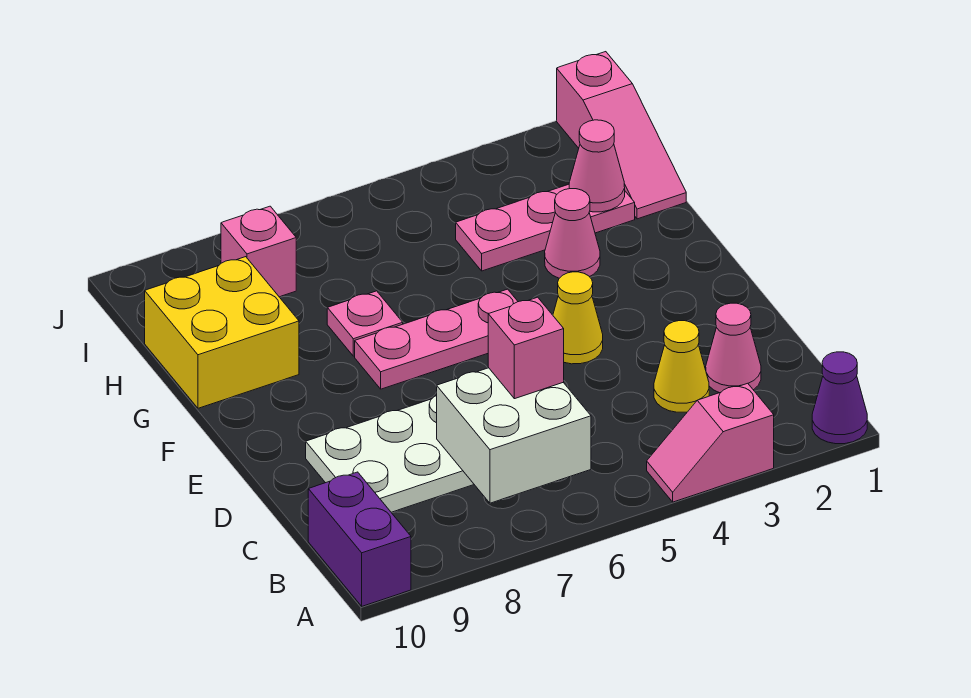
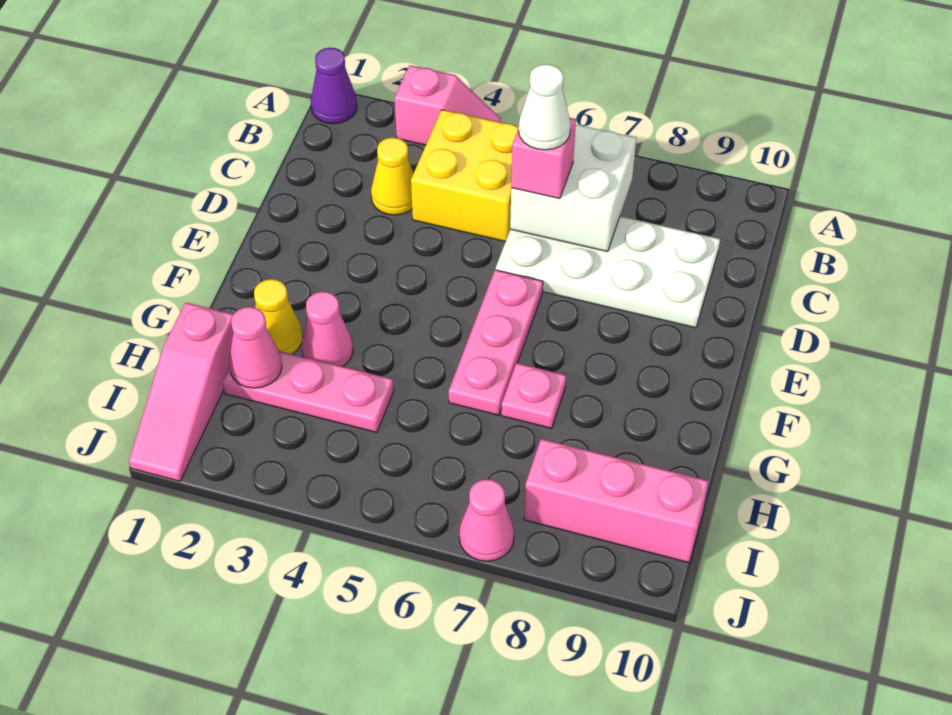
purple 1x2 brick [308,472,411,606] -> none
pink 1x1 cone [706,303,761,393] -> pink 1x1 cone moved to [459,479,514,561]
none -> white 1x1 cone [519,64,571,150]
yellow 1x1 cone [553,272,603,364] -> yellow 1x1 cone moved to [254,279,303,354]
pink 1x3 plate [355,289,518,389] -> pink 1x3 plate turned to [449,270,543,415]
yellow 2x2 brick [145,257,299,408] -> yellow 2x2 brick moved to [411,110,519,242]
pink 1x3 slope [557,52,686,219] -> pink 1x3 slope turned to [129,303,233,481]
pink 1x1 brick [221,206,296,297] -> pink 1x3 brick [524,439,709,563]

